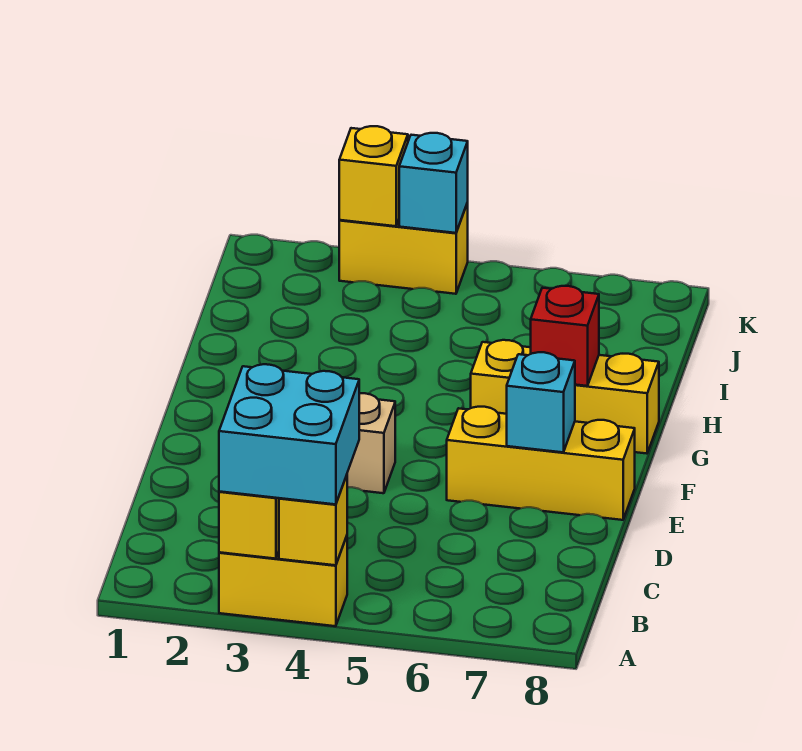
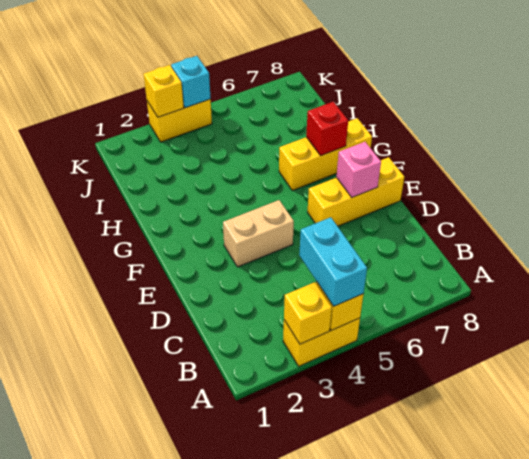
cyan 2x2 brick [219,364,359,504] -> cyan 1x2 brick [299,217,367,306]
cyan 1x1 brick [507,352,575,452] -> pink 1x1 brick [336,142,381,197]

